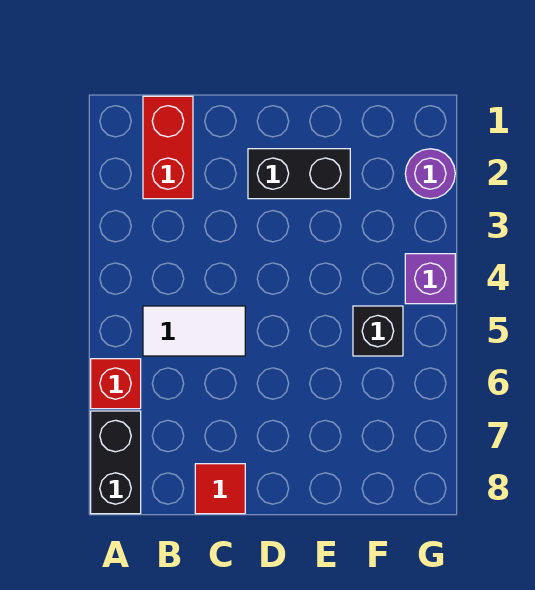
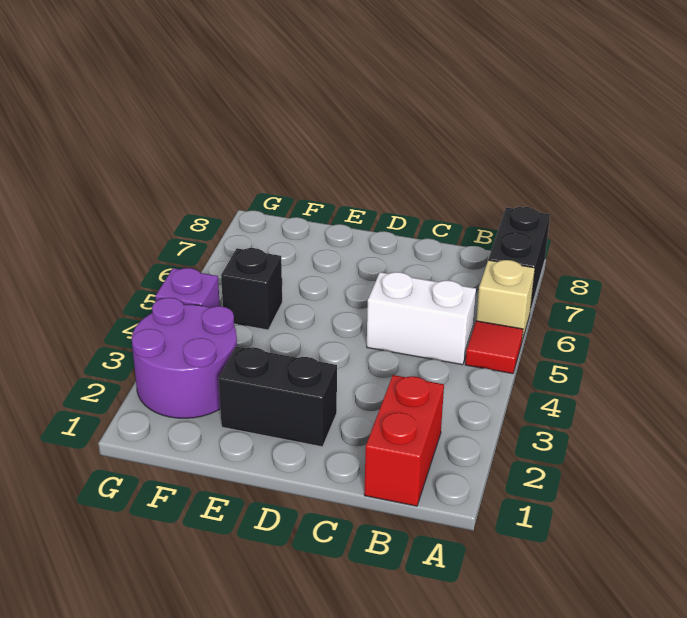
red 1x1 brick [91,359,141,409] -> tan 1x1 brick [476,260,535,340]
white 1x2 tile [143,306,245,356] -> white 1x2 brick [367,272,476,365]
red 1x1 tile [195,464,245,514] -> red 1x1 tile moved to [465,321,523,374]
purple 1x1 round brick [405,149,455,199] -> purple 2x2 round brick [132,298,237,418]

